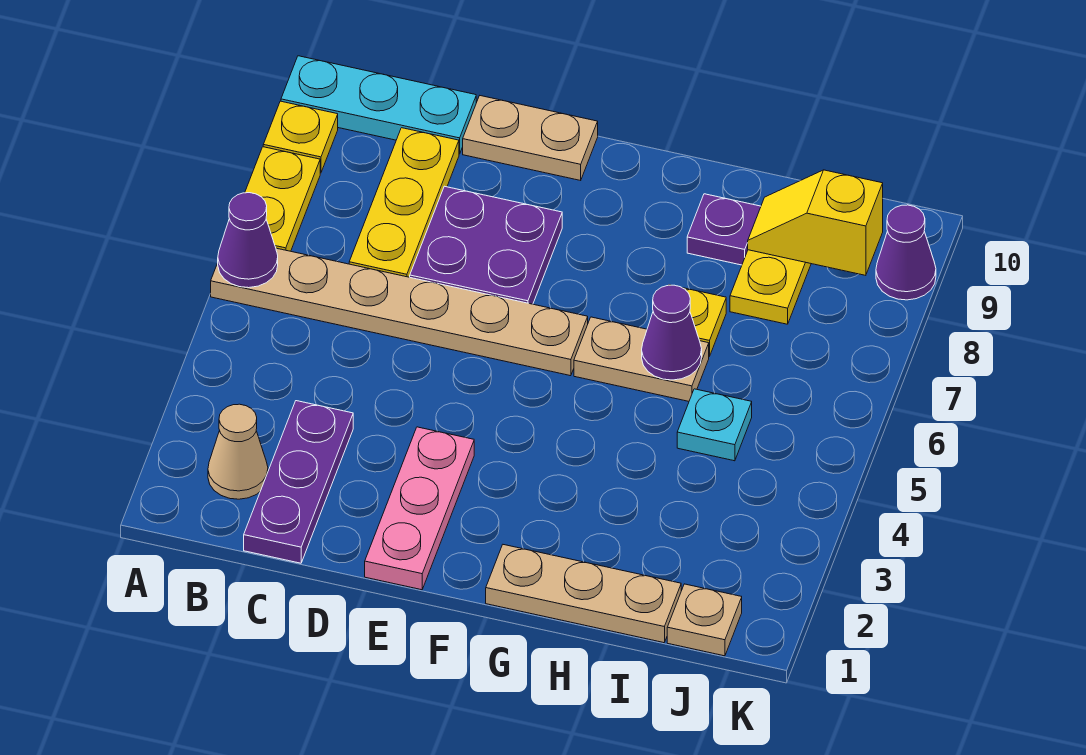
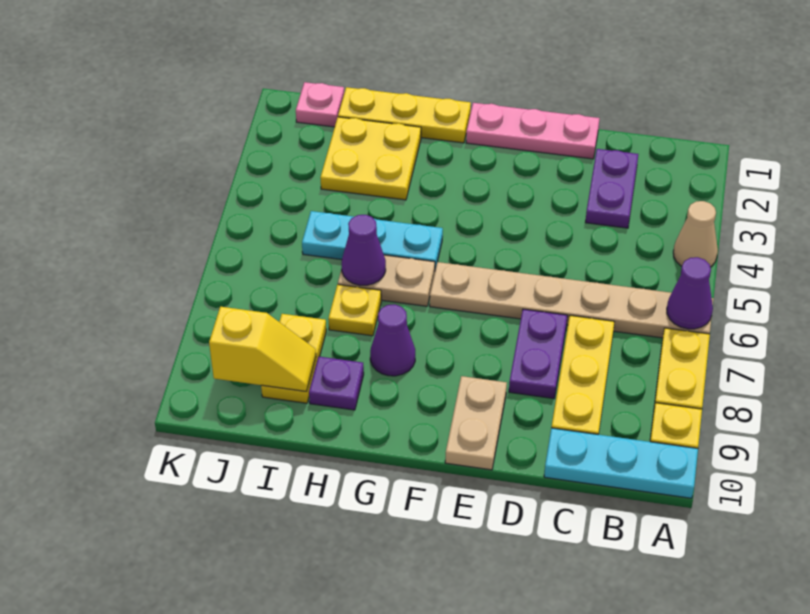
tan 1x1 cone [208,404,268,499] -> tan 1x1 cone moved to [673,201,718,267]
purple 1x3 plate [244,401,353,563] -> purple 1x2 plate [586,149,638,228]
purple 2x2 plate [410,186,562,304] -> purple 1x2 plate [509,309,567,399]
tan 1x2 plate [463,96,598,180] -> tan 1x2 plate turned to [445,376,507,470]
pink 1x3 plate [365,427,474,590] -> pink 1x3 plate turned to [466,103,600,159]
tan 1x3 plate [486,545,681,643] -> yellow 1x3 plate [338,87,471,143]
none -> yellow 2x2 plate [320,117,421,200]
cyan 1x1 plate [677,389,752,461] -> cyan 1x3 plate [302,211,443,269]
tan 1x1 plate [667,584,742,656] -> pink 1x1 plate [296,82,344,127]
purple 1x1 cone [876,205,936,300] -> purple 1x1 cone moved to [370,304,415,376]

